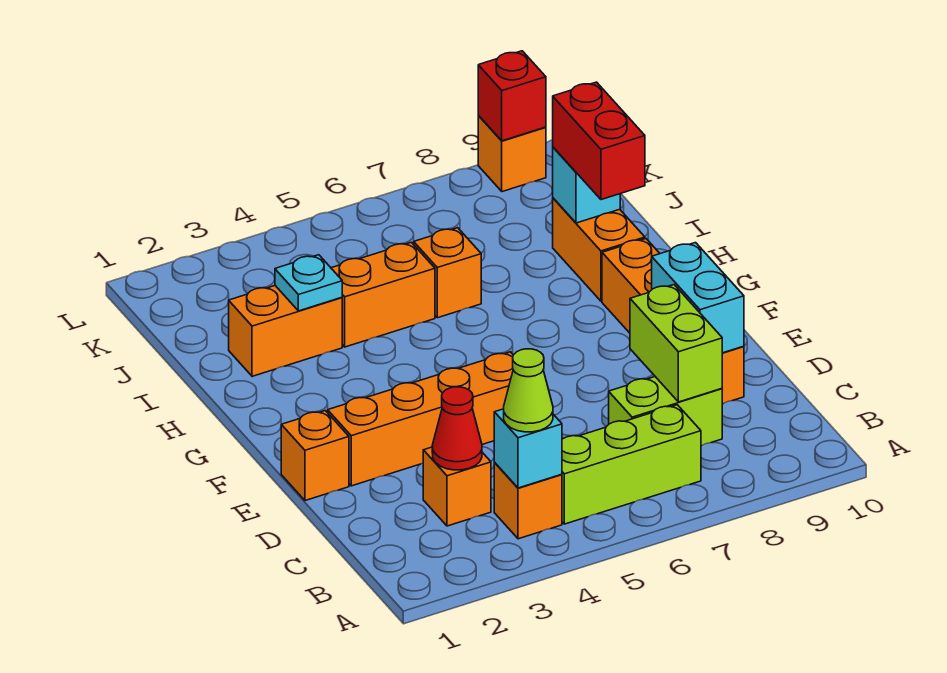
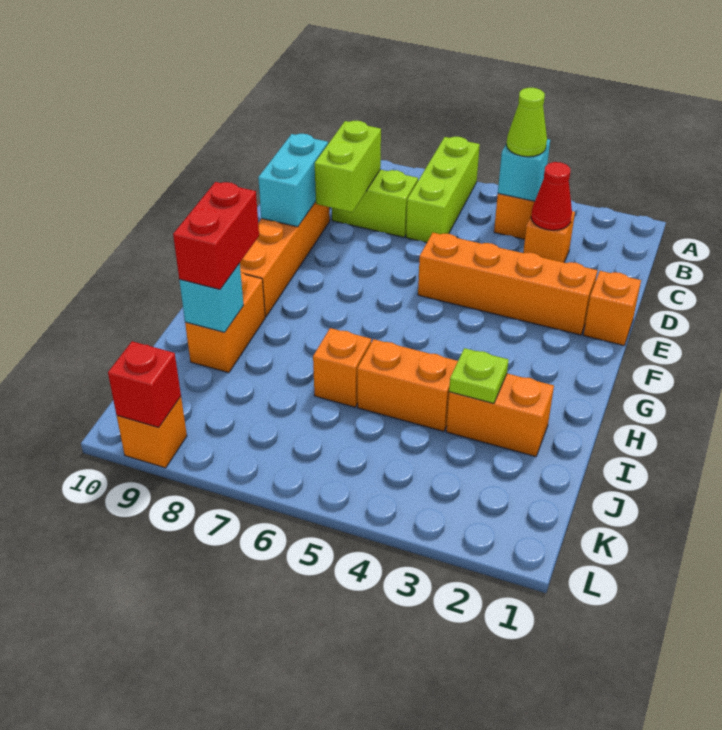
lime 1x3 brick [562,405,701,524] -> lime 1x3 brick turned to [406,137,480,243]
cyan 1x1 plate [275,255,342,311] -> lime 1x1 plate [449,348,509,403]

